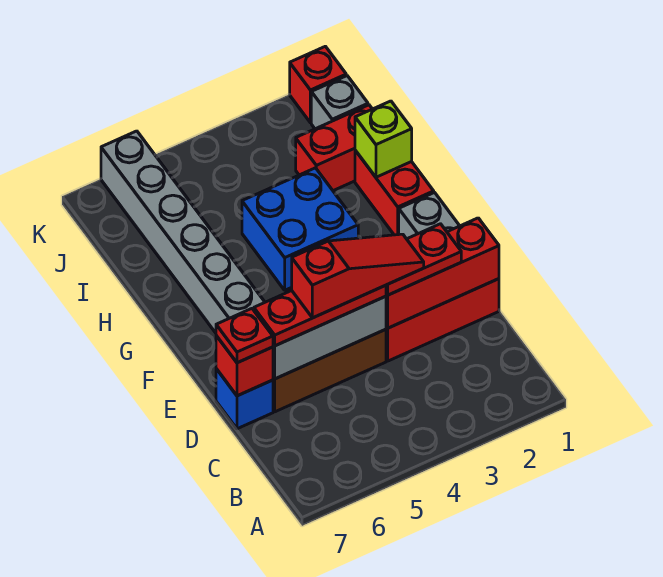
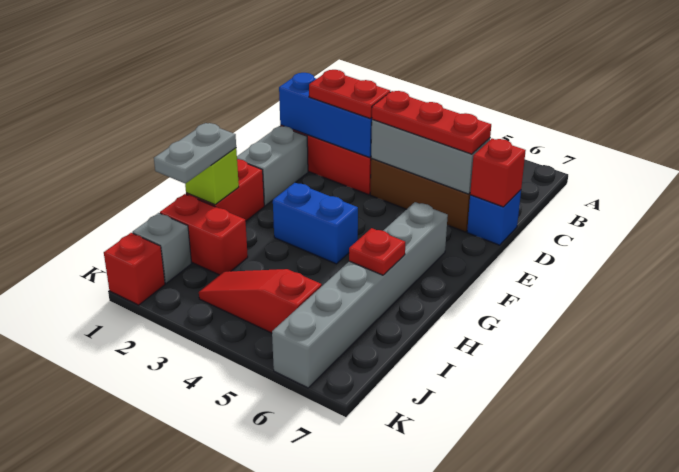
red 1x3 brick [386,218,499,328] -> blue 1x3 brick [279,73,372,158]
red 1x3 slope [292,234,424,318] -> red 1x3 slope moved to [199,269,322,333]
red 1x1 plate [216,309,273,363] -> red 1x1 plate moved to [349,228,405,275]
blue 2x2 brick [242,168,358,290] -> blue 1x2 brick [273,183,358,264]
none -> grey 1x2 plate [154,123,236,184]

